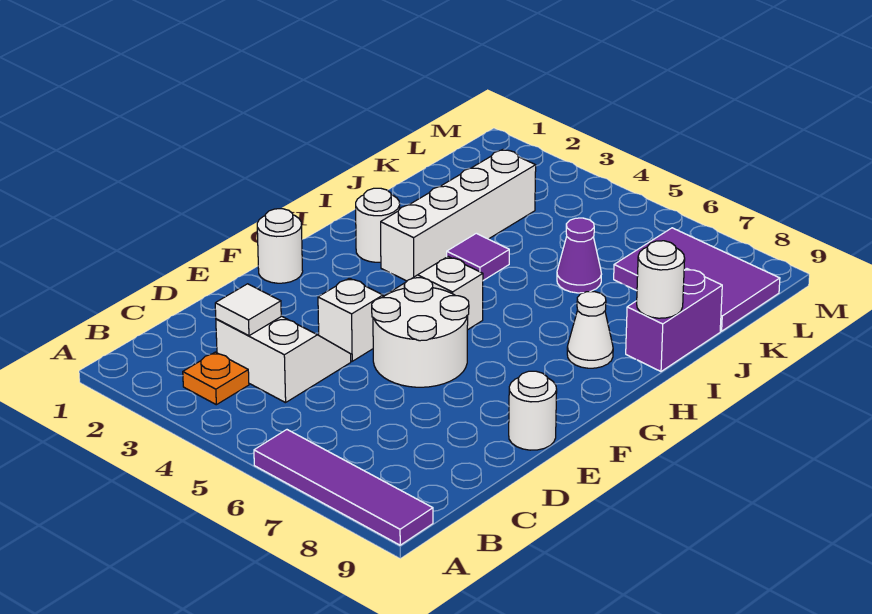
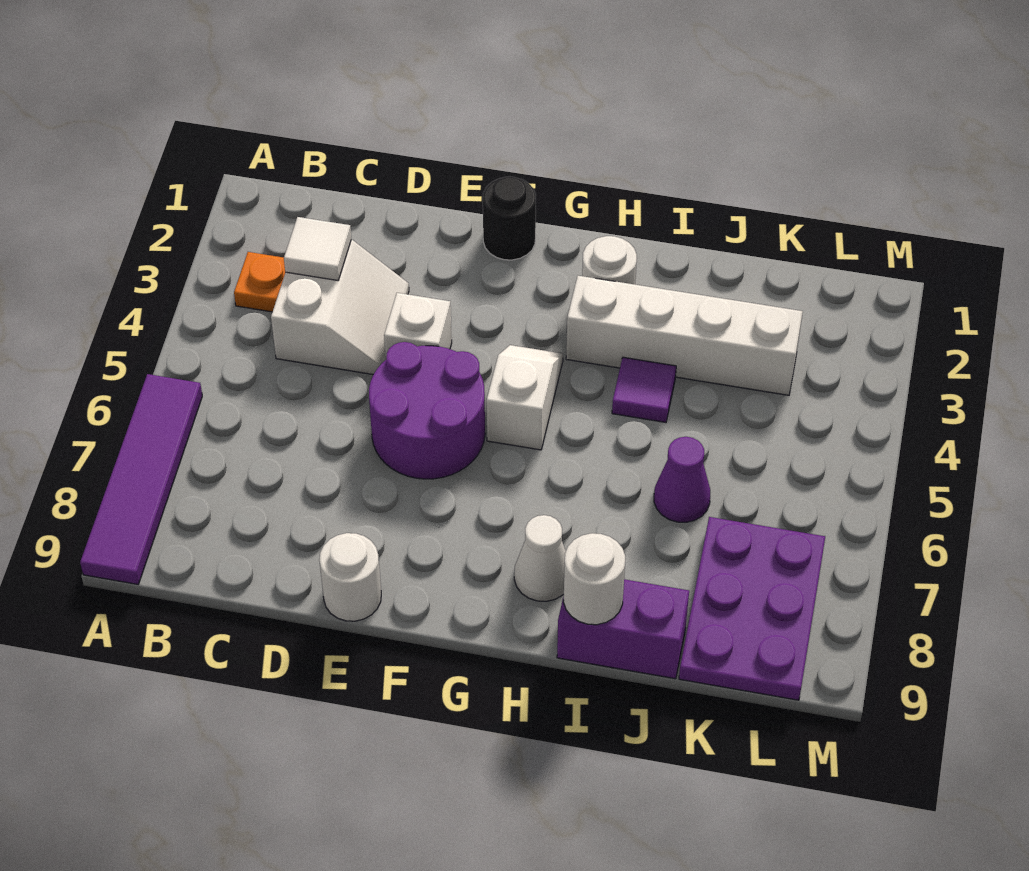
white 2x2 round brick [372,278,469,387] -> purple 2x2 round brick [369,342,485,479]
white 1x1 round brick [257,209,303,283] -> black 1x1 round brick [483,176,536,260]
purple 2x3 tile [614,228,780,331] -> purple 2x3 plate [679,517,825,700]

